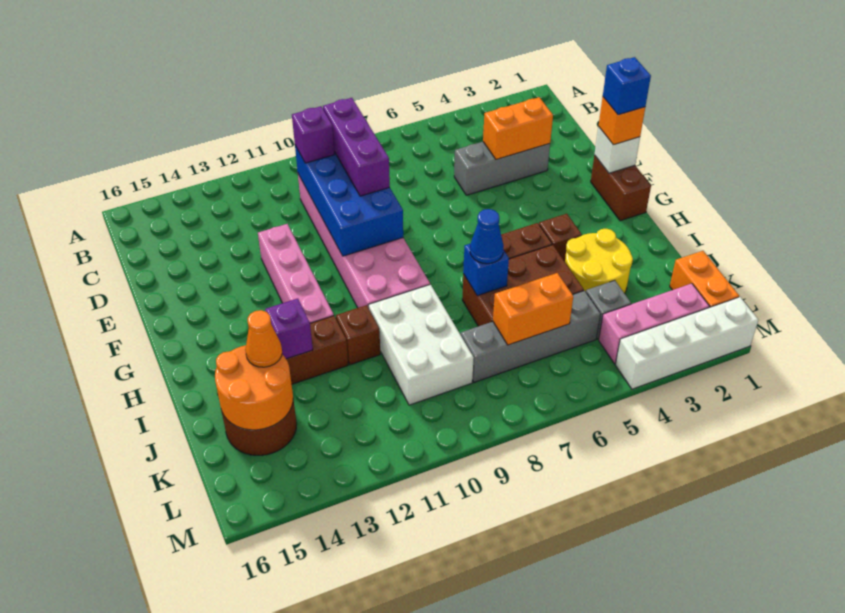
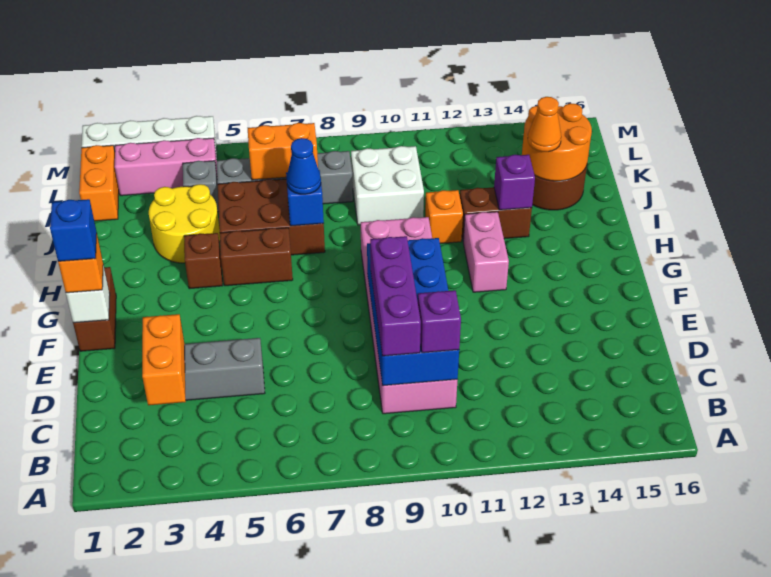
orange 1x2 brick [483,97,553,160] -> orange 1x2 brick turned to [142,314,186,405]
pink 1x4 brick [258,224,334,323] -> pink 1x2 brick [463,212,509,292]
white 2x3 brick [368,284,474,405] -> white 2x2 brick [351,146,424,225]
brown 1x1 brick [336,305,380,365] -> orange 1x1 brick [425,190,463,243]

